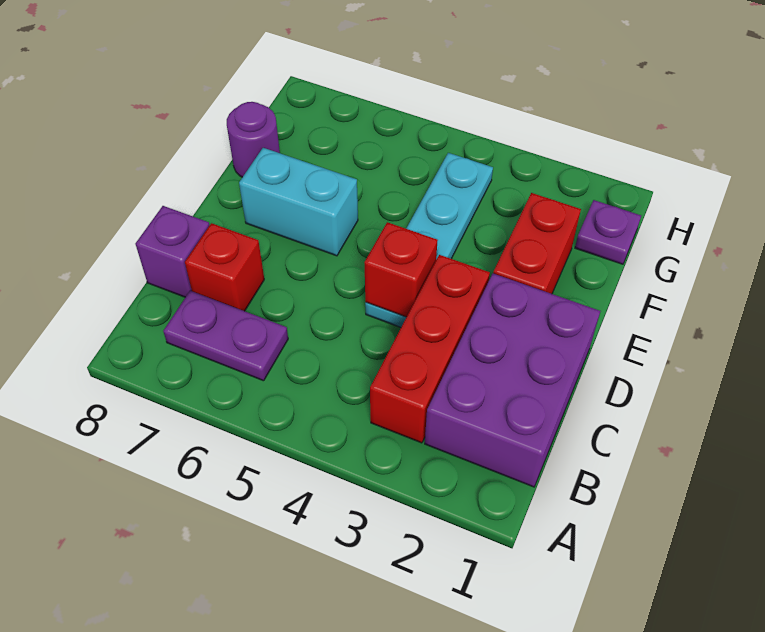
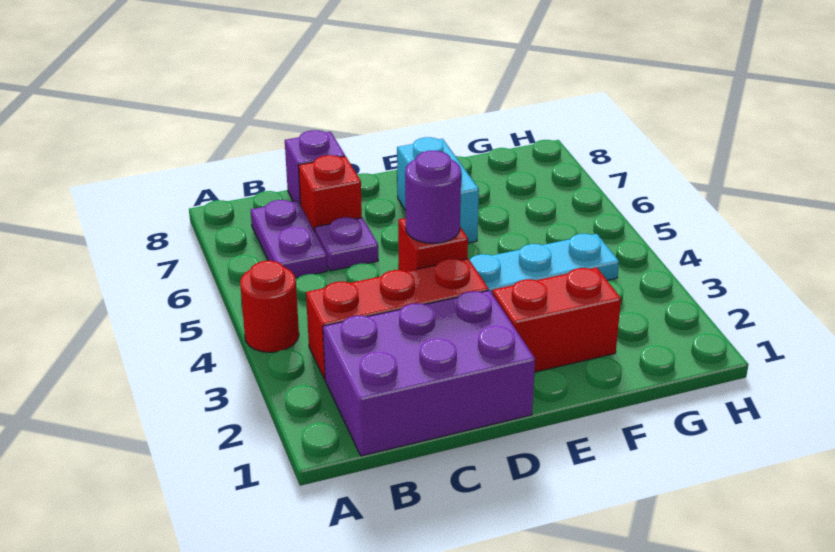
none -> red 1x1 round brick [240,261,299,352]
purple 1x1 round brick [227,102,280,177] -> purple 1x1 round brick moved to [405,151,461,244]
purple 1x1 plate [575,200,641,264] -> purple 1x1 plate moved to [315,217,378,271]

